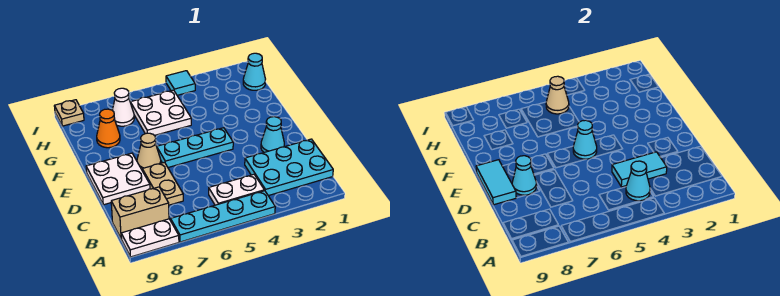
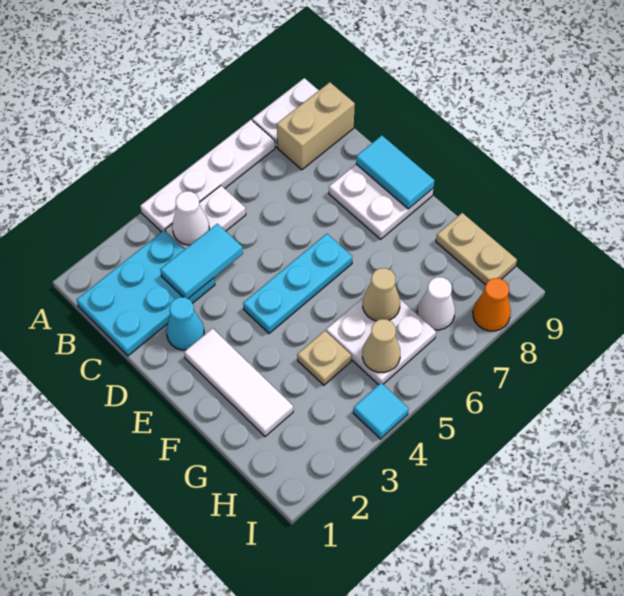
cyan 1x4 plate [171,191,275,242] -> white 1x4 plate [140,120,275,232]
cyan 1x1 cone [626,161,650,201] -> white 1x1 cone [172,191,209,245]
tan 1x2 plate [142,162,183,205] -> tan 1x2 plate moved to [436,213,517,285]
cyan 1x1 cone [512,156,537,195] -> none
none -> white 1x3 tile [184,328,293,437]
cyan 1x1 cone [573,120,597,159] -> none
tan 1x1 cone [137,133,161,169] -> tan 1x1 cone moved to [363,268,400,321]
orange 1x1 cone [97,109,120,148] -> orange 1x1 cone moved to [473,278,511,331]
cyan 1x1 cone [243,53,265,90] -> none
tan 1x1 plate [54,100,84,126] -> tan 1x1 plate moved to [297,331,351,385]

